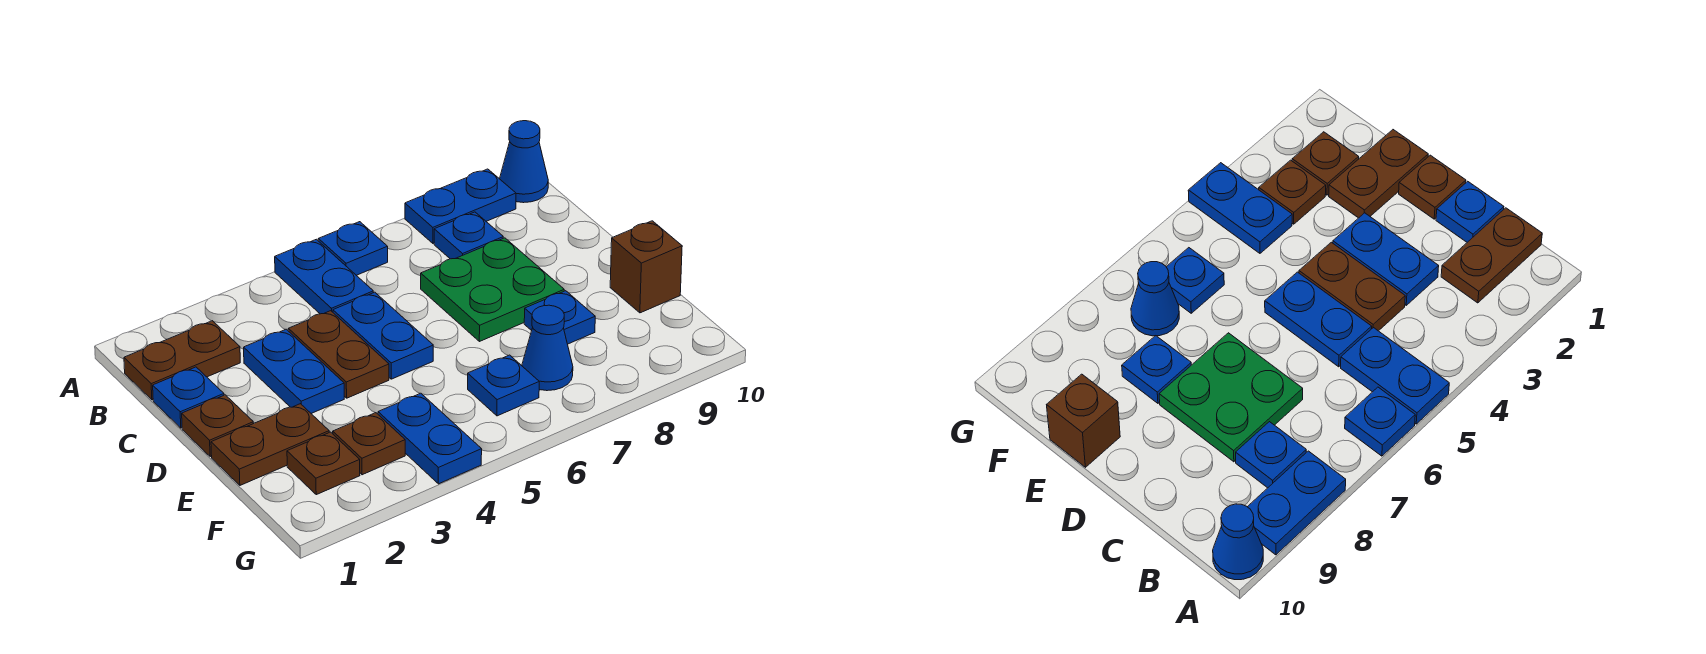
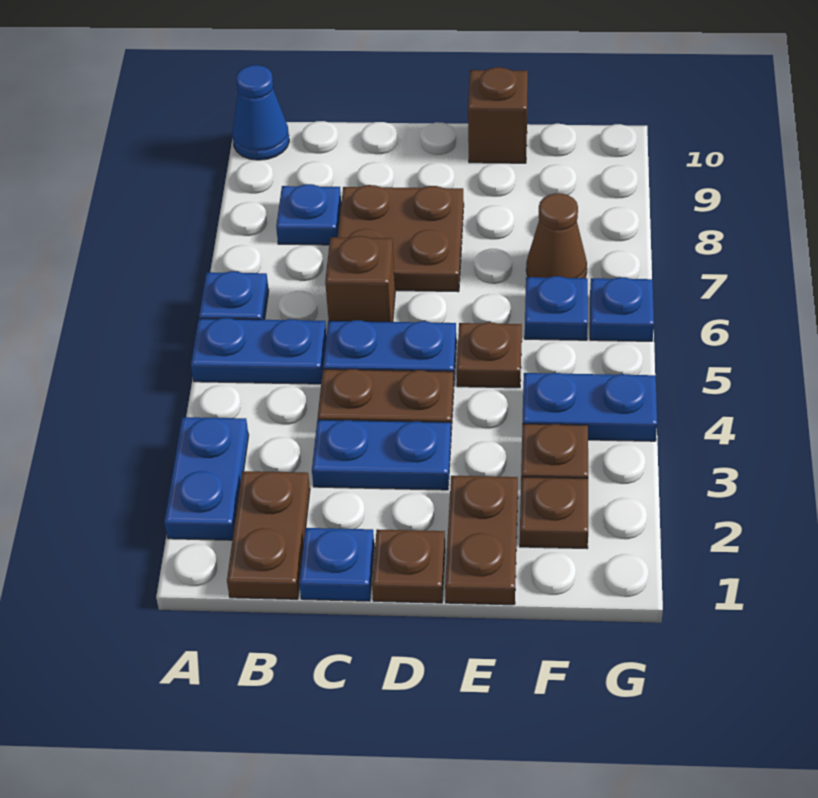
blue 1x2 plate [405,169,516,243] -> blue 1x2 plate moved to [164,417,249,540]
none -> brown 1x1 brick [325,236,395,322]
green 2x2 plate [421,238,564,342] -> brown 2x2 plate [337,185,464,292]
none -> brown 1x1 plate [457,322,522,388]
blue 1x1 plate [524,291,595,344] -> blue 1x1 plate moved to [590,277,654,341]
blue 1x1 cone [522,305,573,391] -> brown 1x1 cone [526,193,587,278]

